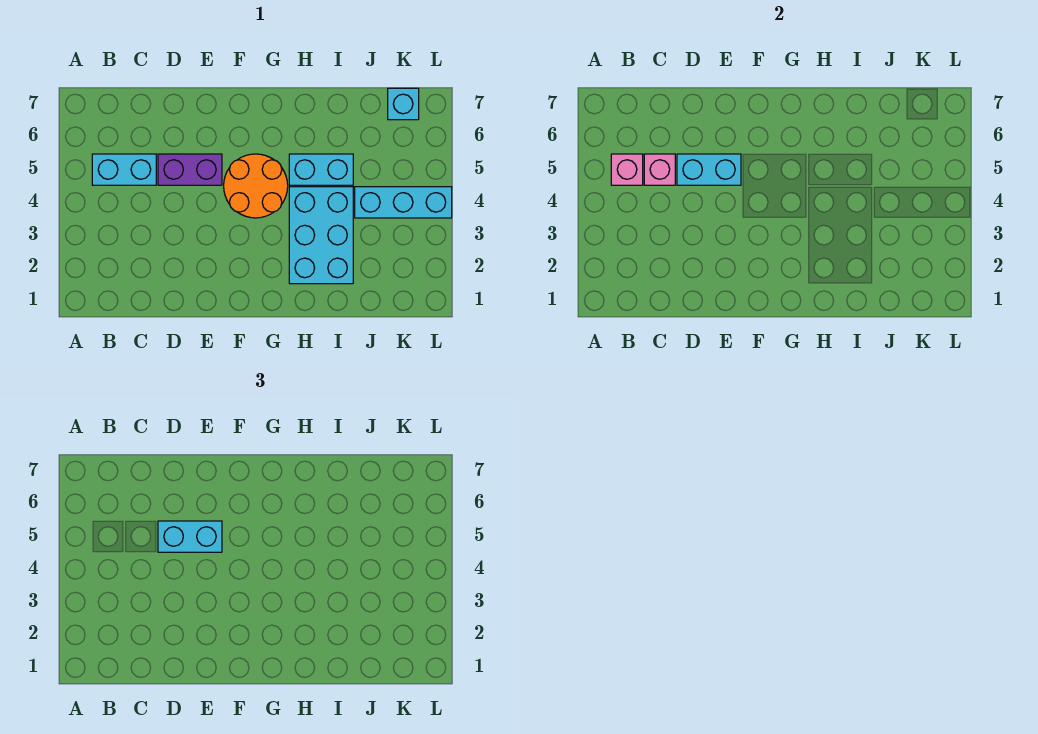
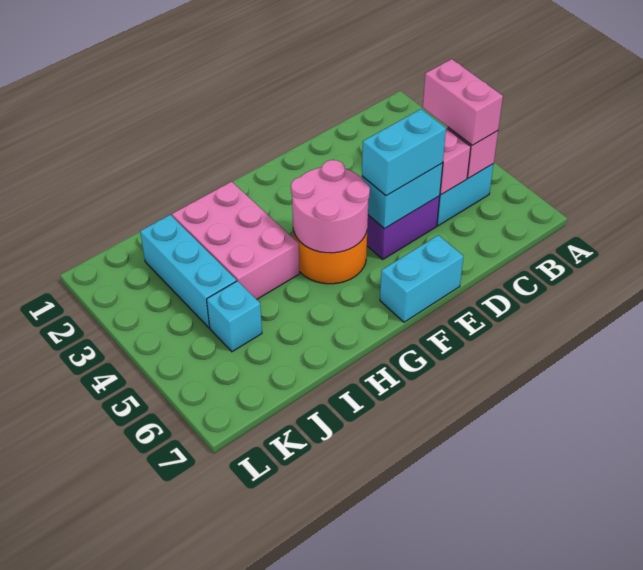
none -> pink 1x2 brick [423,59,503,145]
none -> pink 2x2 round brick [291,160,370,253]
cyan 2x3 brick [289,187,353,284] -> pink 2x3 brick [172,182,300,299]
cyan 1x2 brick [289,154,353,185] -> cyan 1x2 brick moved to [380,235,463,322]
cyan 1x3 brick [355,187,452,218] -> cyan 1x3 brick turned to [140,215,236,328]
cyan 1x1 brick [388,88,419,120] -> cyan 1x1 brick moved to [207,281,262,352]

